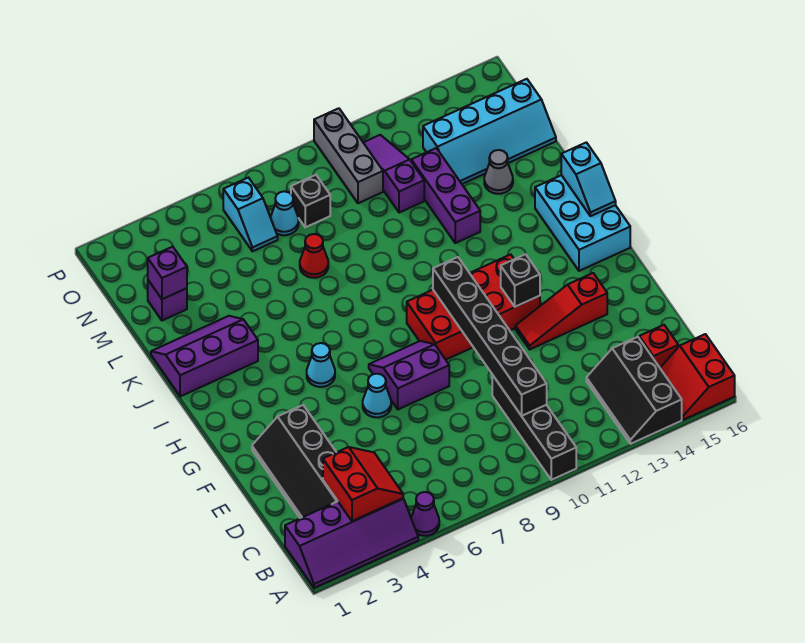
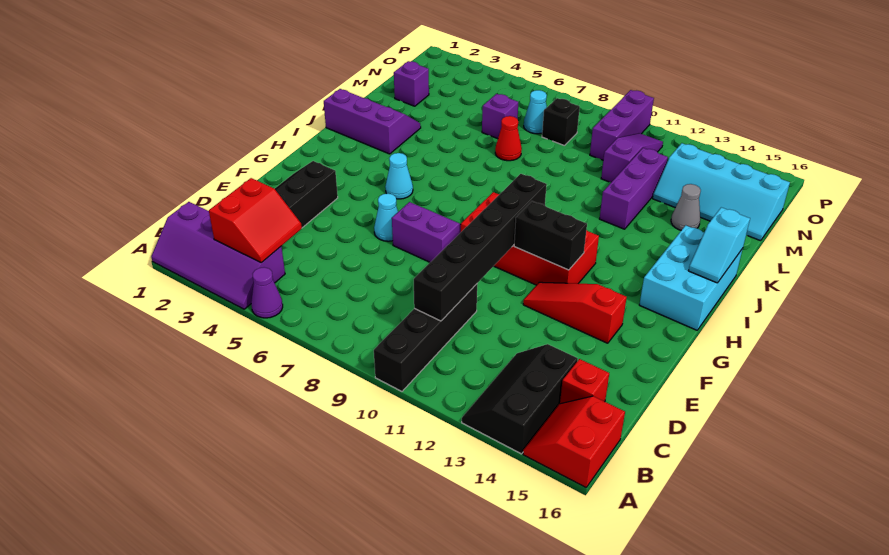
black 1x1 brick [501,254,540,307] -> black 1x2 brick [514,201,587,270]
purple 1x1 brick [148,247,187,299] -> purple 1x1 brick moved to [482,94,518,139]
cyan 1x2 slope [223,178,278,251] -> none
grey 1x3 brick [314,108,383,203] -> purple 1x3 brick [590,90,654,160]

